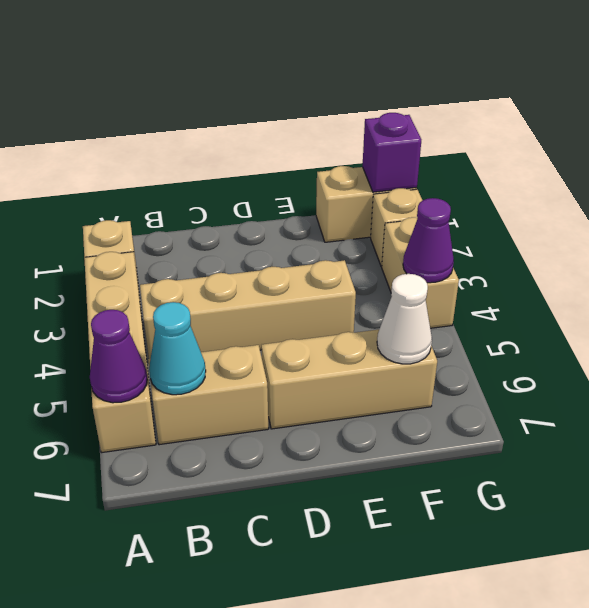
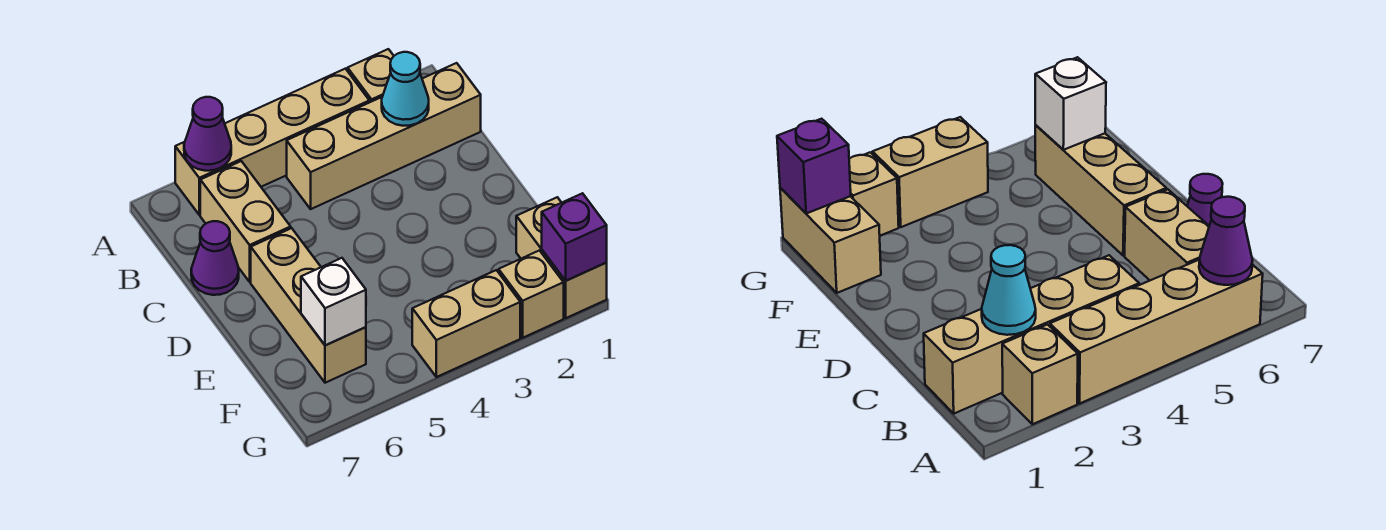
tan 1x4 brick [140,260,356,359] -> tan 1x4 brick turned to [287,63,481,209]
cyan 1x1 cone [149,302,206,395] -> cyan 1x1 cone moved to [382,52,429,126]
white 1x1 cone [377,274,432,364] -> white 1x1 brick [301,258,366,345]
purple 1x1 cone [403,198,454,283] -> purple 1x1 cone moved to [191,221,239,295]

